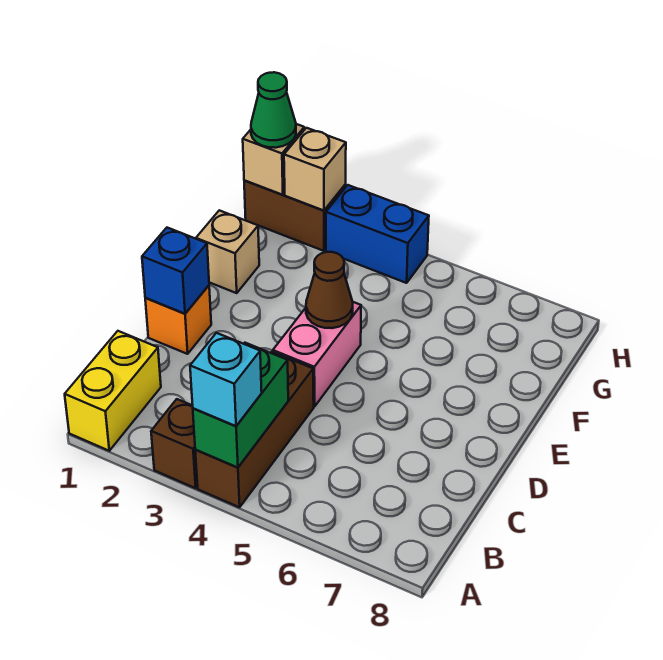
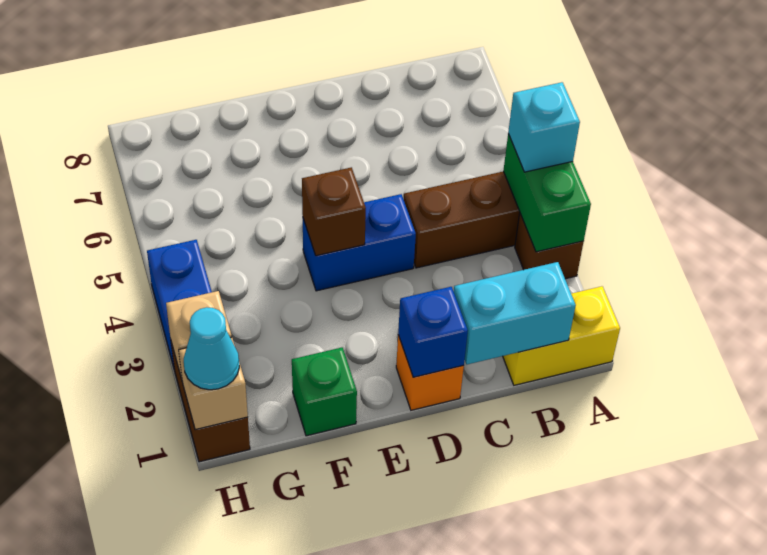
green 1x2 brick [193,343,288,468] -> green 1x2 brick turned to [503,134,591,252]
none -> cyan 1x2 brick [454,262,576,364]
pink 1x2 brick [273,302,361,406] -> blue 1x2 brick [303,194,416,291]
brown 1x1 cone [306,252,353,328] -> brown 1x1 brick [302,167,366,256]
tan 1x1 brick [196,210,259,293] -> green 1x1 brick [292,348,357,436]
green 1x1 cone [251,72,296,148] -> cyan 1x1 cone [184,307,239,390]

